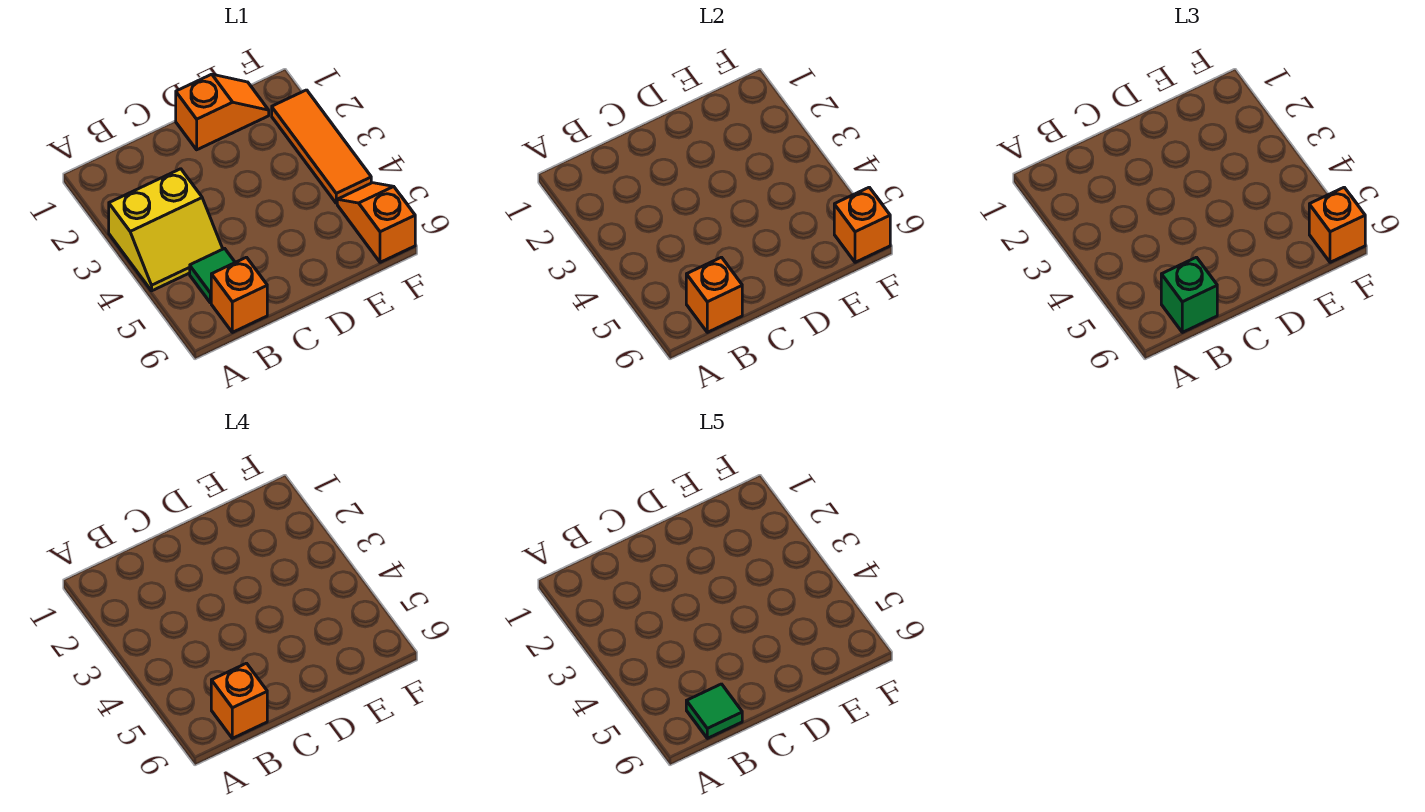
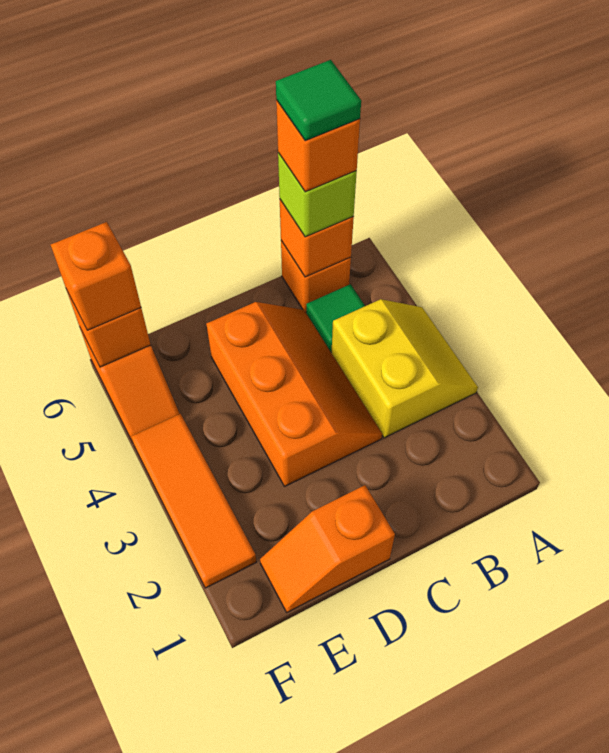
yellow 2x2 slope [109,169,223,291] -> yellow 2x2 slope turned to [331,299,478,438]
green 1x1 brick [1161,257,1217,332] -> lime 1x1 brick [278,153,357,237]
none -> orange 2x3 slope [206,302,382,486]

